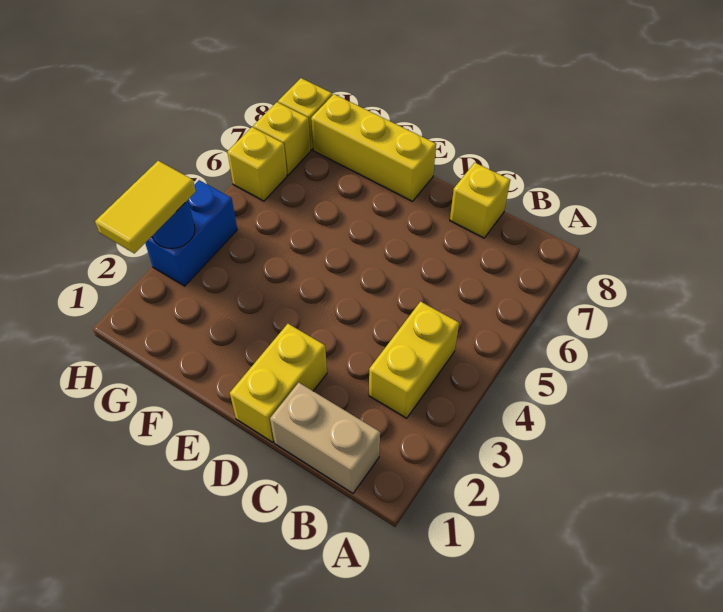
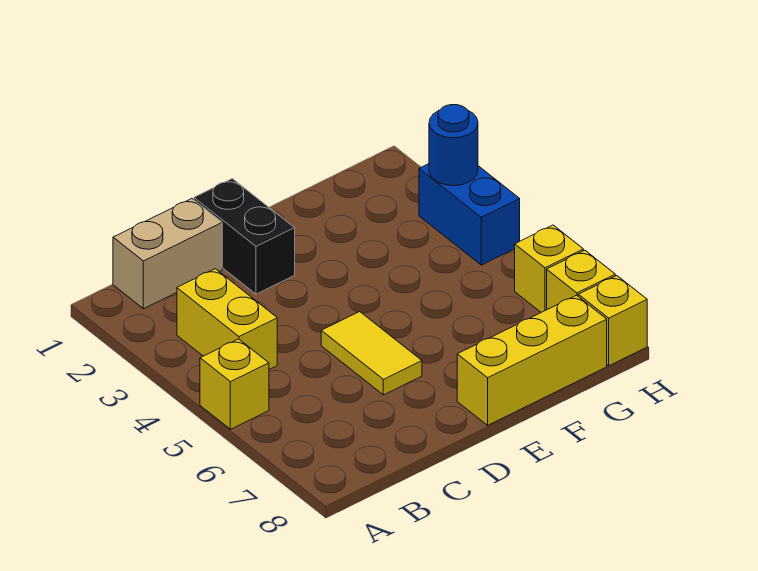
yellow 1x1 brick [450,163,510,238] -> yellow 1x1 brick moved to [200,339,269,429]
yellow 1x2 brick [230,324,327,442] -> black 1x2 brick [194,179,295,294]
yellow 1x2 tile [95,161,196,253] -> yellow 1x2 tile moved to [321,312,422,395]

